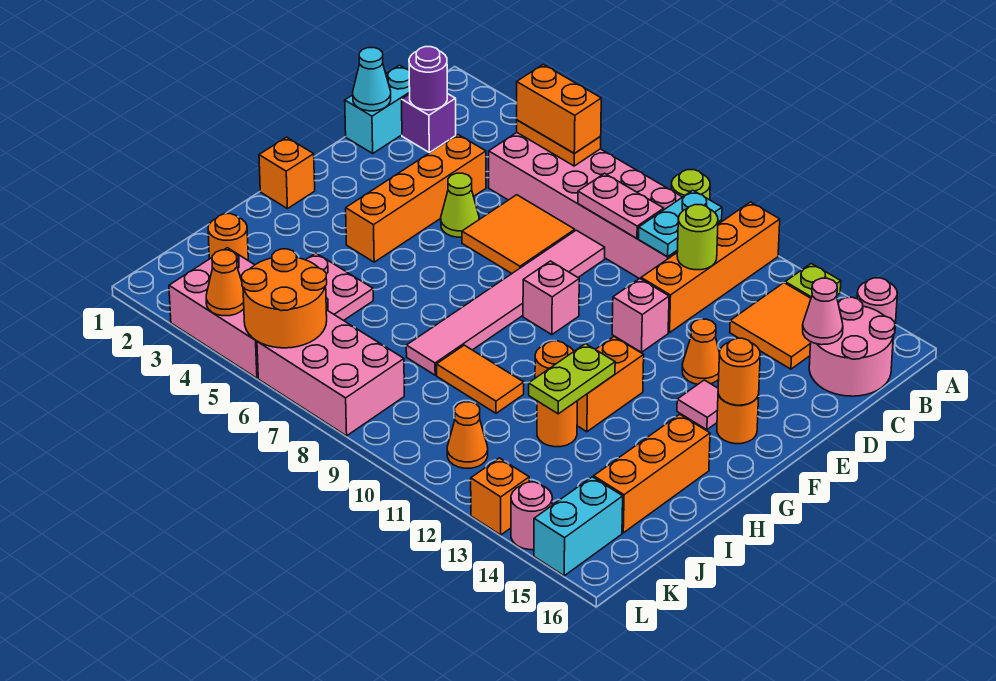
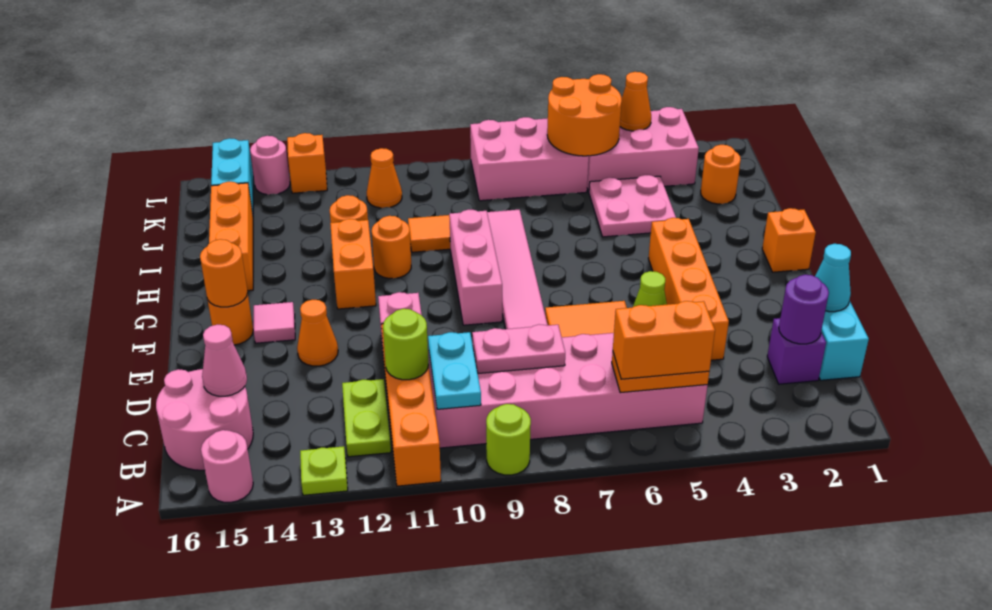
orange 2x2 tile [730,283,811,369] -> none
pink 1x1 brick [523,261,579,335] -> pink 1x3 brick [449,210,502,325]
lime 1x2 plate [529,344,615,414] -> lime 1x2 plate moved to [342,379,391,457]

